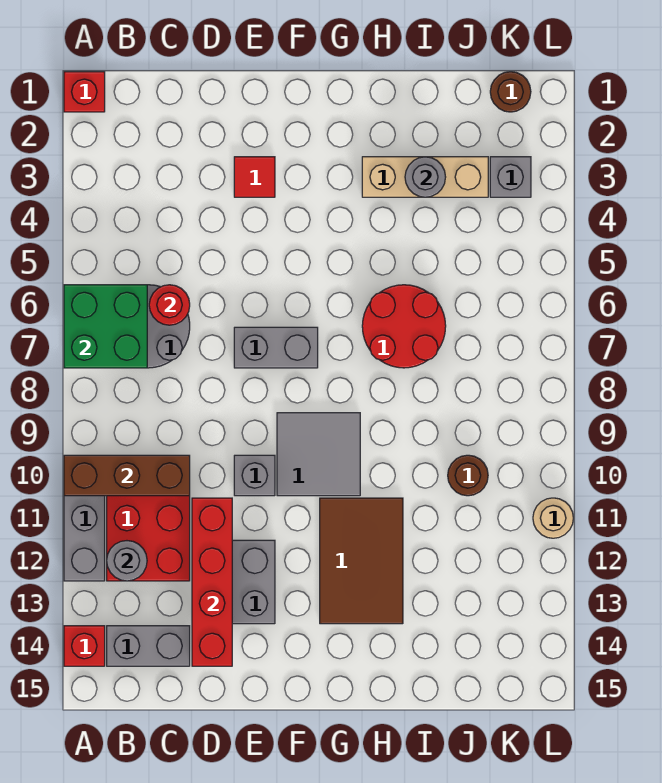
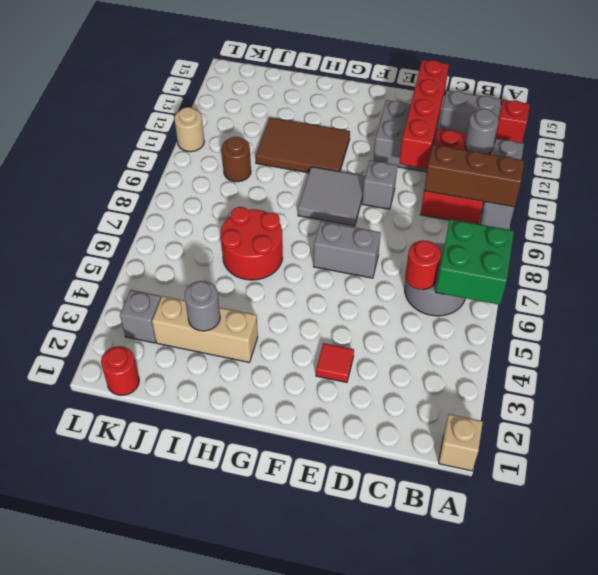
red 1x1 brick [64,72,105,112] -> tan 1x1 brick [439,414,483,471]
brown 2x3 tile [320,498,403,624] -> brown 2x3 tile turned to [256,118,350,173]
brown 1x1 round brick [490,72,531,112] -> red 1x1 round brick [101,346,139,395]

